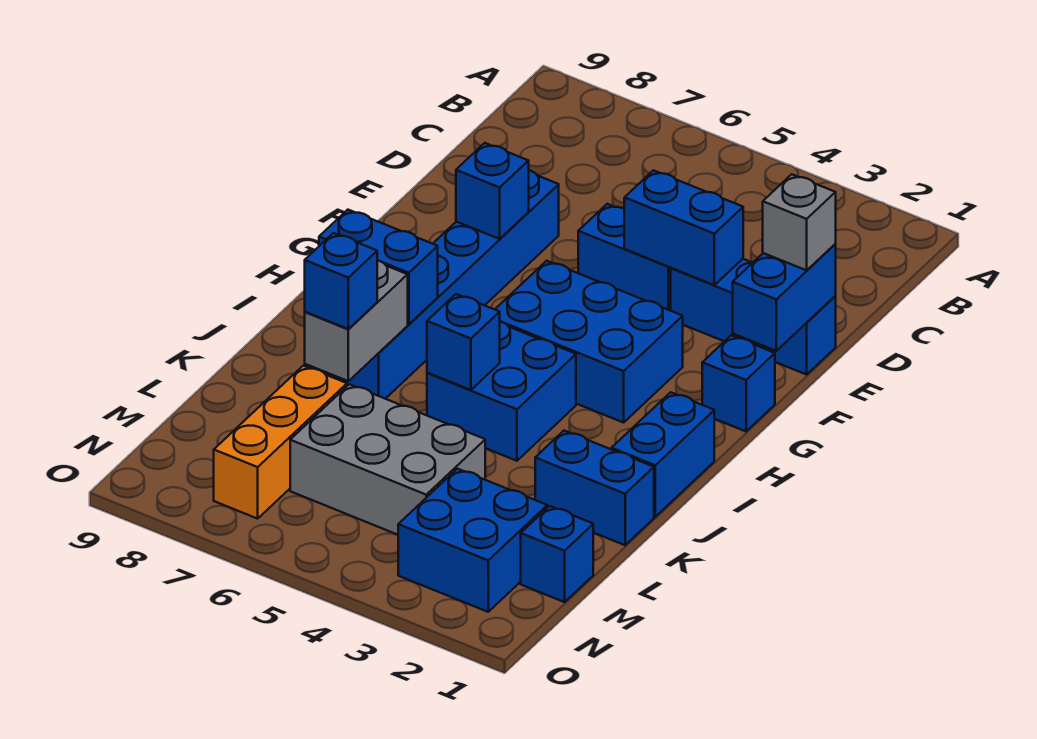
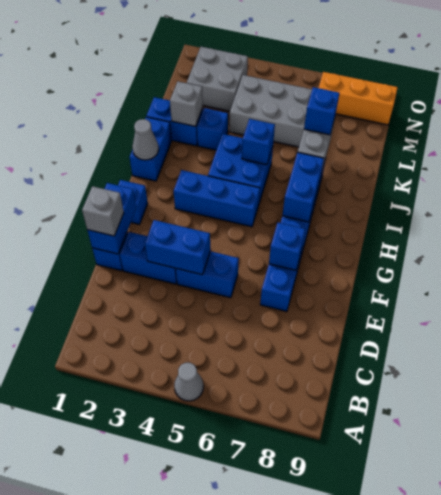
none -> grey 1x1 cone [174,363,204,401]
blue 2x3 brick [495,261,683,423] -> blue 1x3 brick [174,170,260,227]
none -> grey 1x1 cone [132,119,159,160]
blue 1x2 brick [319,210,438,324] -> blue 1x2 brick turned to [282,152,324,222]
none -> grey 1x1 brick [170,81,203,126]
orange 1x3 brick [214,366,347,519] -> orange 1x3 brick turned to [319,72,398,125]
blue 1x1 brick [521,506,593,602] -> blue 1x1 brick moved to [197,108,228,150]
blue 2x2 brick [398,469,547,612] -> grey 2x2 brick [187,47,248,111]

